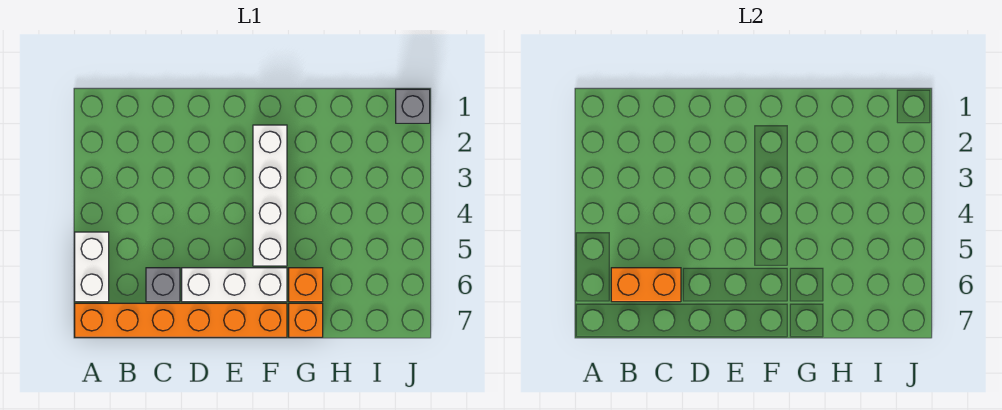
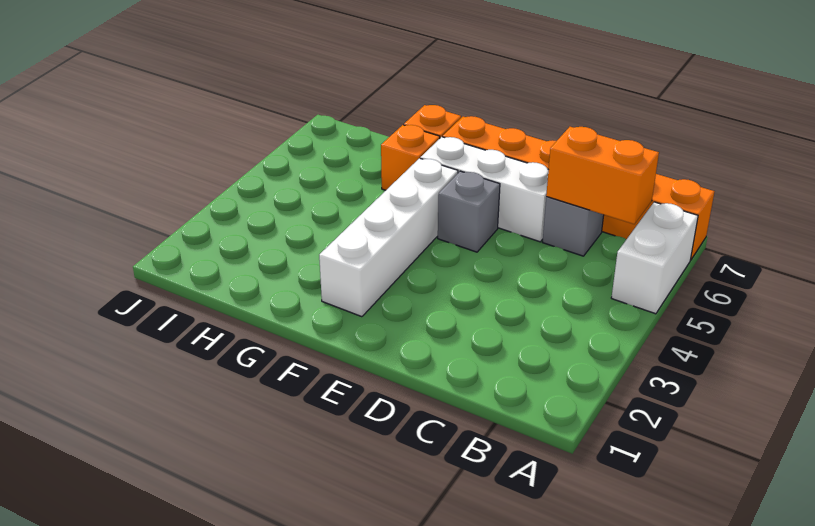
grey 1x1 brick [396,89,430,123] -> grey 1x1 brick moved to [438,171,500,252]

